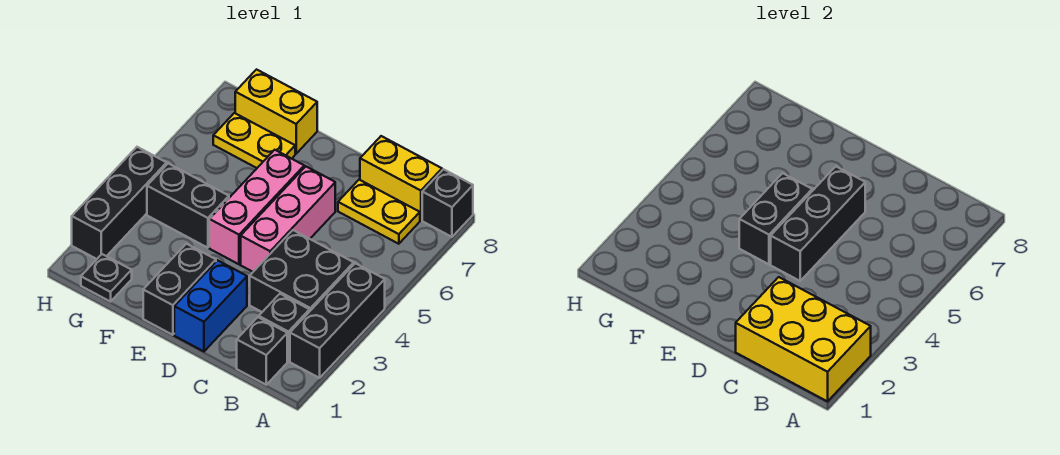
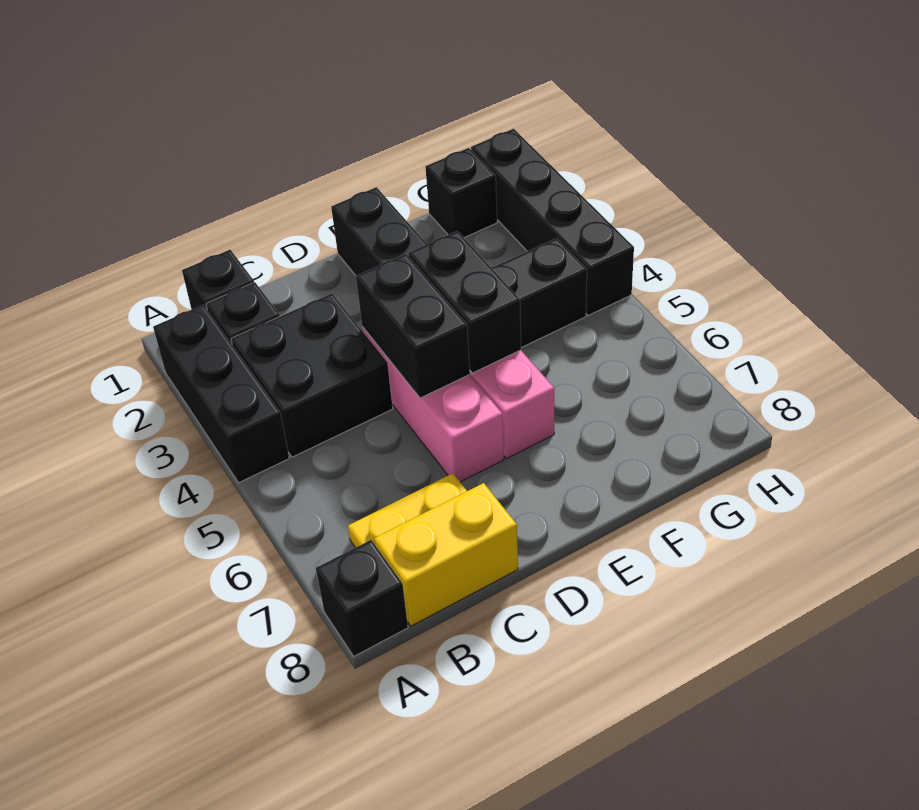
yellow 2x3 brick [736,277,871,401] -> none
blue 1x2 brick [174,260,247,351] -> none
black 1x3 brick [771,167,865,281] -> black 1x2 brick [356,254,470,398]
yellow 1x2 plate [213,113,295,168] -> none
yellow 1x2 brick [235,70,317,154] -> none
black 1x1 plate [81,254,132,302] -> black 1x1 brick [425,148,497,238]
black 1x3 brick [72,147,167,259] -> black 1x4 brick [471,129,634,316]

